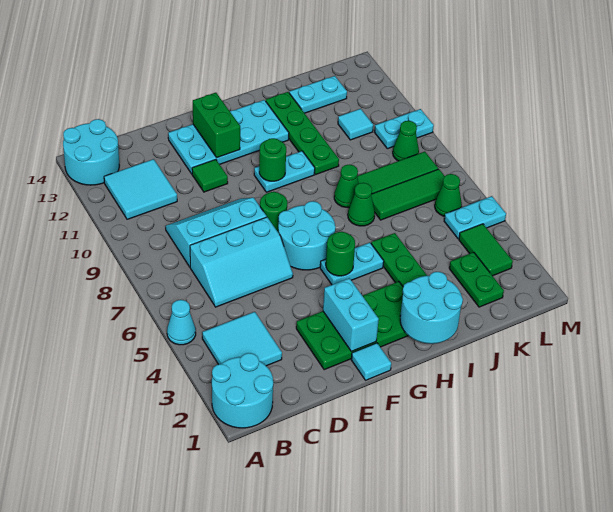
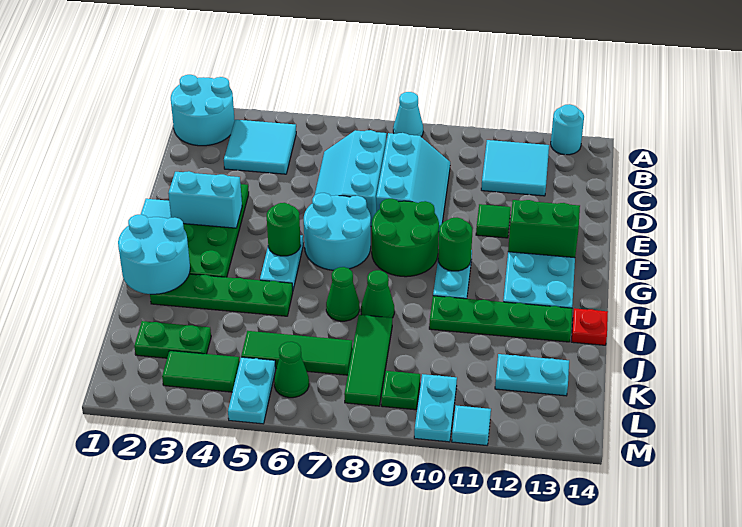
cyan 1x1 cone [167,300,196,345] -> cyan 1x1 cone moved to [393,92,423,137]
cyan 2x2 round brick [63,119,119,185] -> cyan 1x1 round brick [551,104,584,155]
green 1x1 round brick [260,192,287,232] -> green 2x2 round brick [372,199,439,277]
none -> red 1x1 plate [572,308,608,345]
green 1x3 tile [371,169,444,220] -> green 1x3 tile turned to [241,331,352,375]
cyan 1x2 plate [289,76,347,113] -> cyan 1x2 plate turned to [495,354,569,396]
cyan 1x1 tile [338,109,373,140] -> cyan 1x1 tile moved to [452,405,491,445]
green 1x1 cone [393,121,419,161] -> green 1x1 plate [381,371,420,410]

